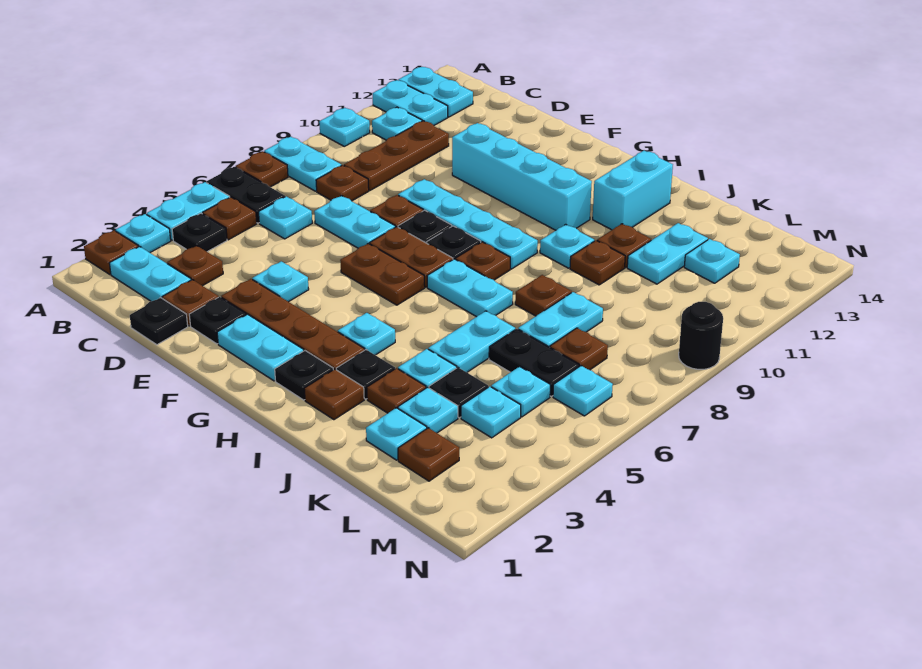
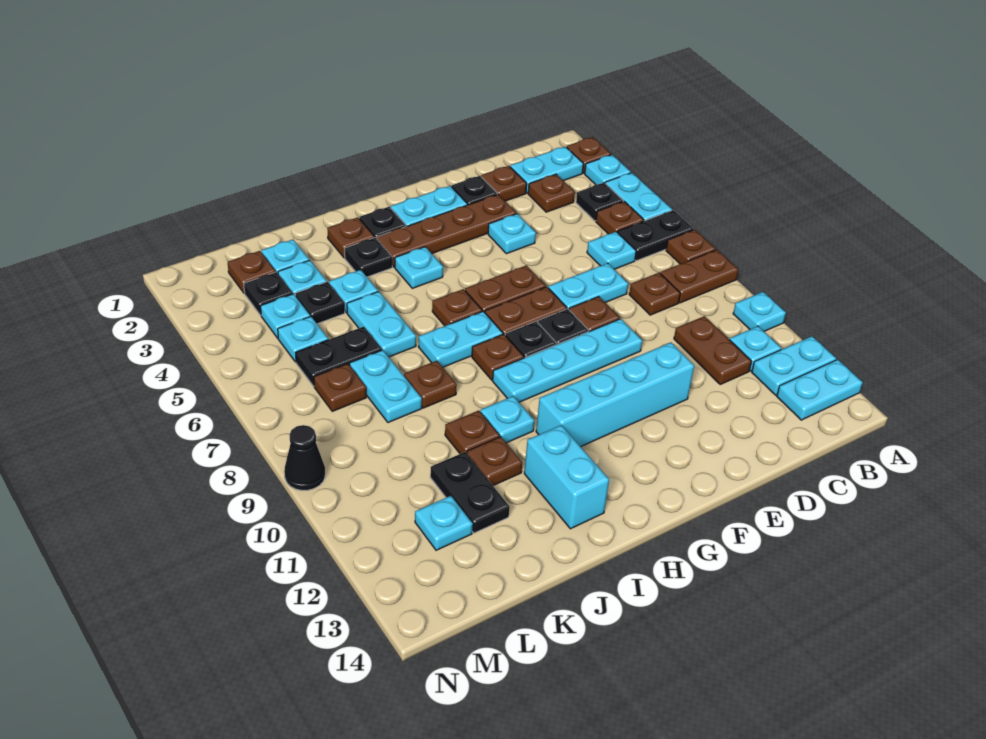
cyan 1x2 plate [264,137,342,191] -> brown 1x2 plate [660,250,738,303]
brown 1x3 plate [344,121,449,191] -> brown 1x2 plate [674,316,752,384]
black 1x1 plate [130,298,188,345] -> black 1x1 plate moved to [244,272,293,315]
brown 1x1 plate [367,368,426,413] -> brown 1x1 plate moved to [432,289,482,326]
cyan 1x2 plate [627,223,708,284] -> black 1x2 plate [430,452,510,533]
cyan 1x1 plate [553,366,613,416] -> none
black 1x1 round brick [679,302,723,369] -> black 1x1 cone [284,425,325,490]

